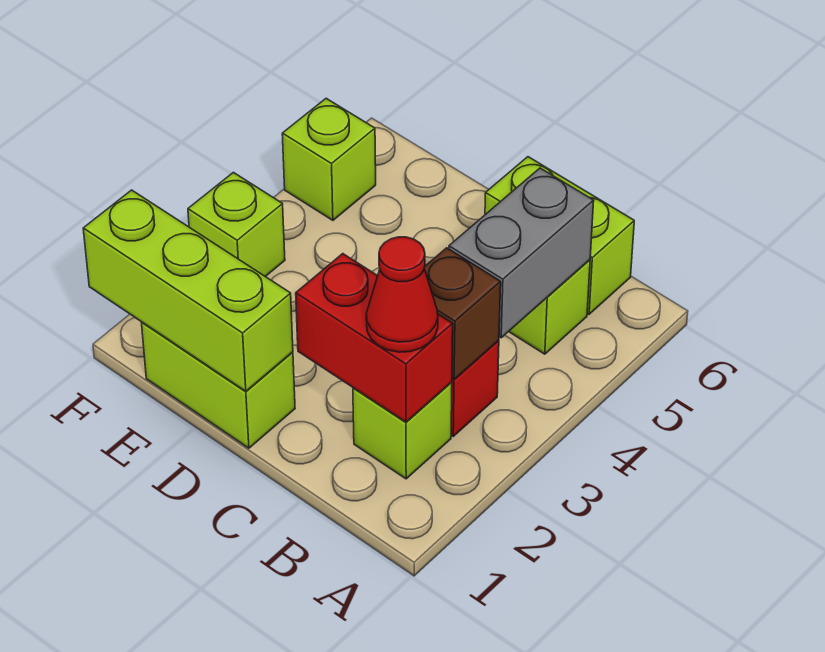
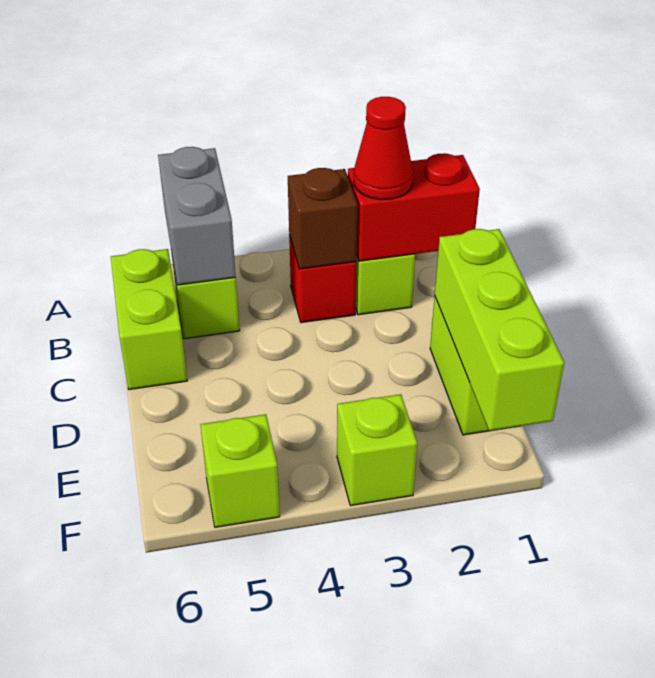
red 1x2 brick [296,254,453,422] -> red 1x2 brick turned to [348,153,480,261]
grey 1x2 brick [449,168,594,338] -> grey 1x2 brick turned to [158,147,236,285]

